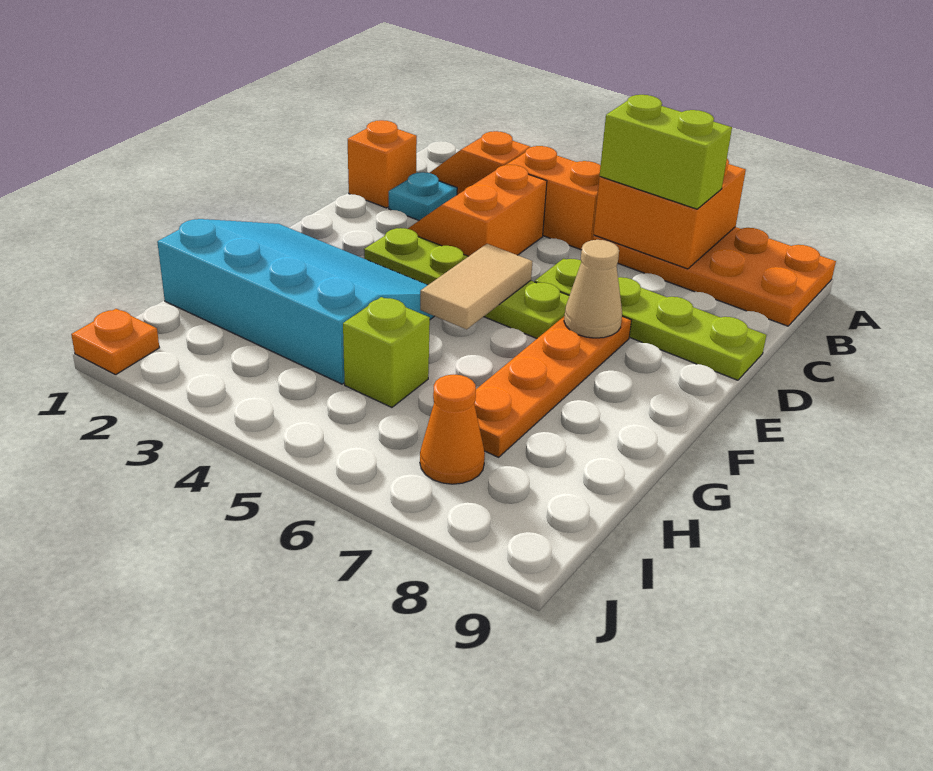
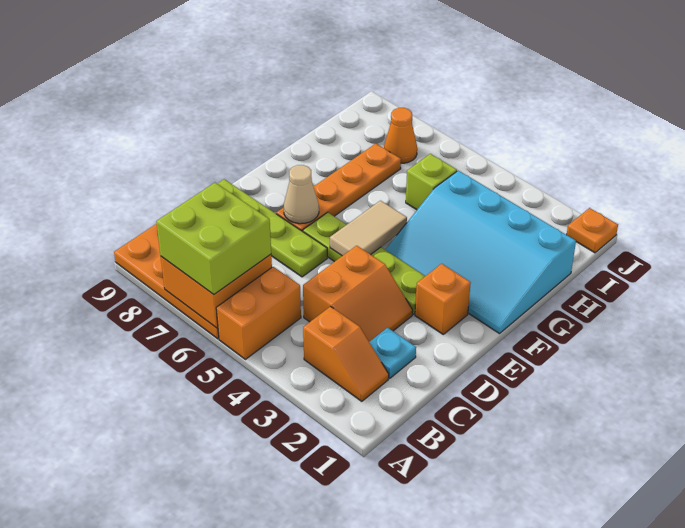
orange 1x2 brick [506,146,601,250] -> orange 1x2 brick turned to [216,267,301,359]
lime 1x2 brick [600,95,732,209] -> lime 2x2 brick [156,183,271,294]
orange 1x1 brick [348,120,417,208] -> orange 1x1 brick moved to [415,264,471,334]

